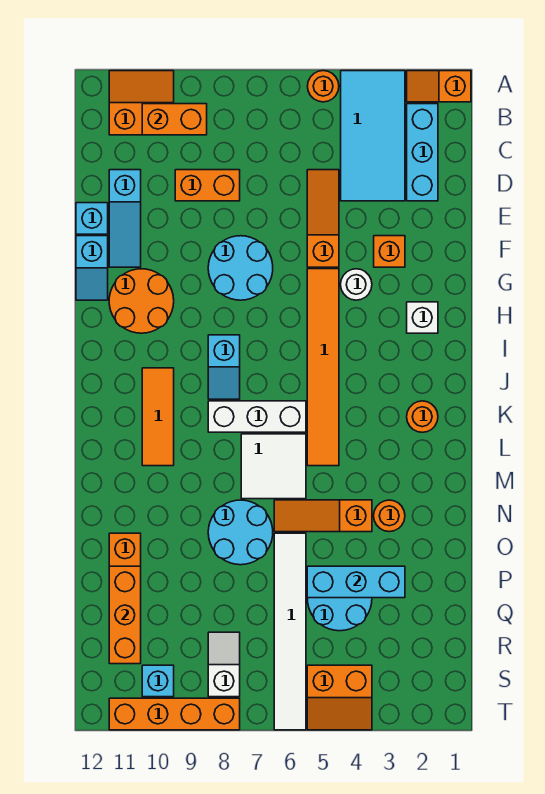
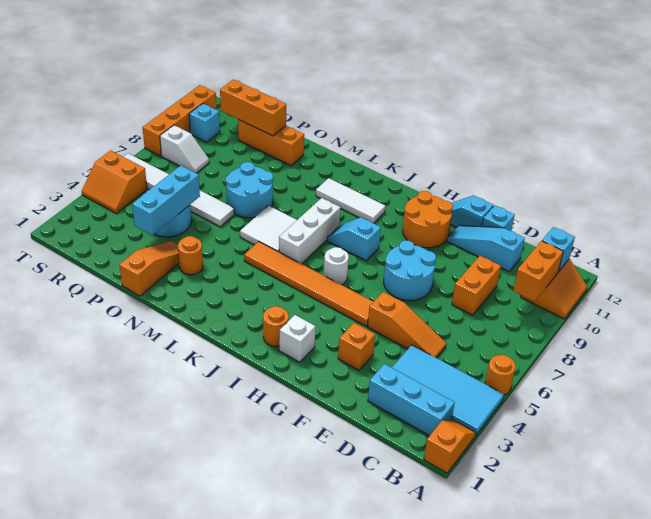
none -> cyan 1x1 brick [542,227,575,272]
white 1x1 round brick [341,269,372,300] -> white 1x1 round brick moved to [324,247,349,285]
orange 1x3 tile [142,368,174,466] -> white 1x3 tile [316,178,386,223]
orange 1x1 round brick [407,401,438,432] -> orange 1x1 round brick moved to [263,306,289,346]
orange 1x3 slope [274,500,372,532] -> orange 1x3 slope moved to [119,241,179,296]
orange 2x2 slope [307,665,372,730] -> orange 2x2 slope turned to [82,151,147,213]

